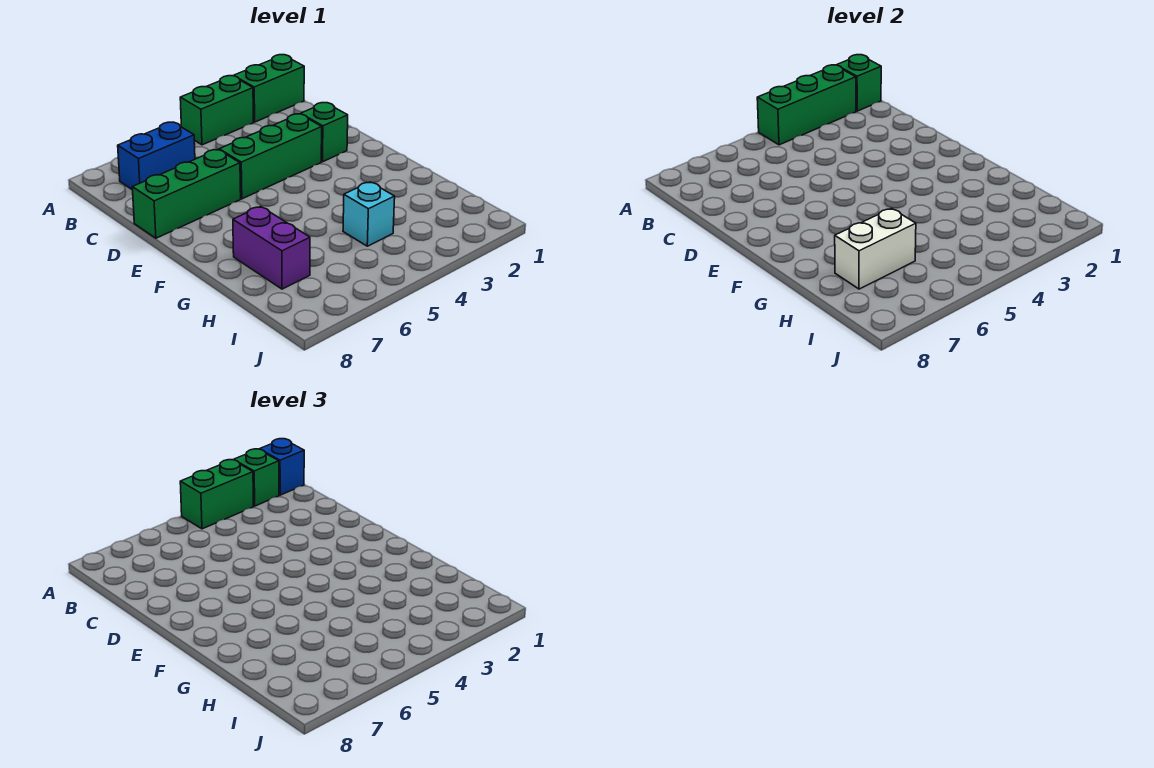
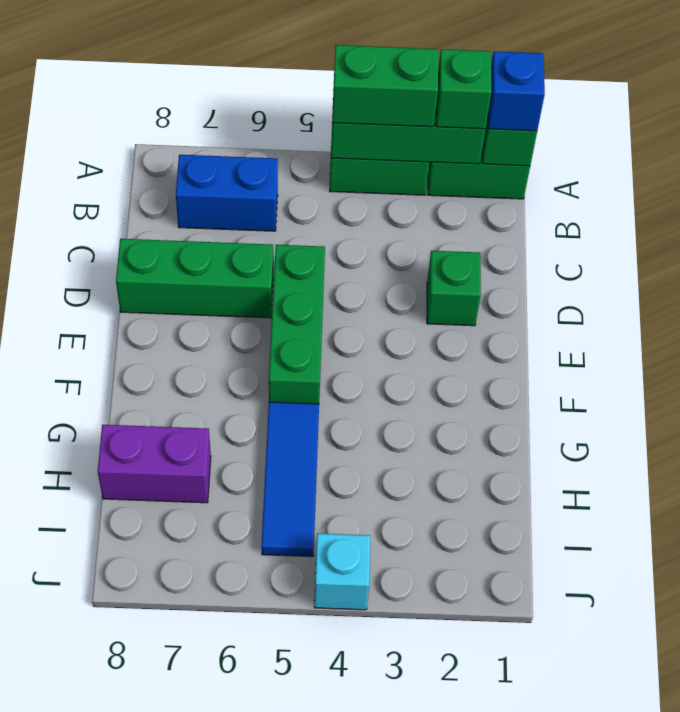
green 1x3 brick [219,114,322,199] -> green 1x3 brick turned to [269,245,325,404]
none -> blue 1x3 tile [261,402,319,557]
purple 1x2 brick [233,206,310,289] -> purple 1x2 brick turned to [98,425,211,503]
cyan 1x1 brick [343,182,395,246] -> cyan 1x1 brick moved to [314,533,370,610]
white 1x2 brick [835,208,916,289] -> none

